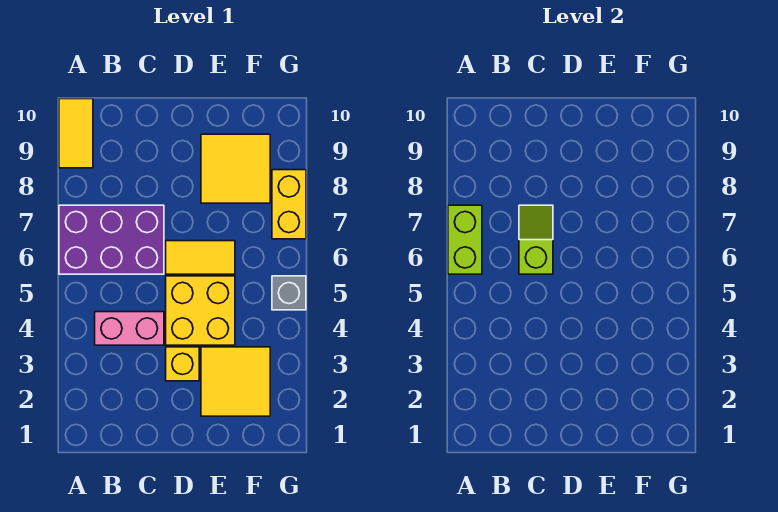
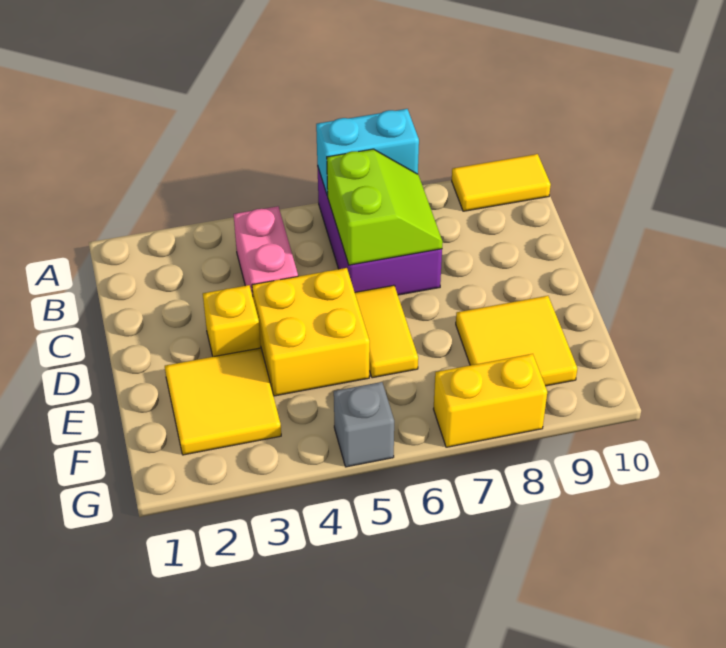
lime 1x2 brick [448,205,482,274] -> cyan 1x2 brick [316,109,419,195]
lime 1x2 slope [519,205,553,274] -> lime 2x2 slope [327,149,443,265]

